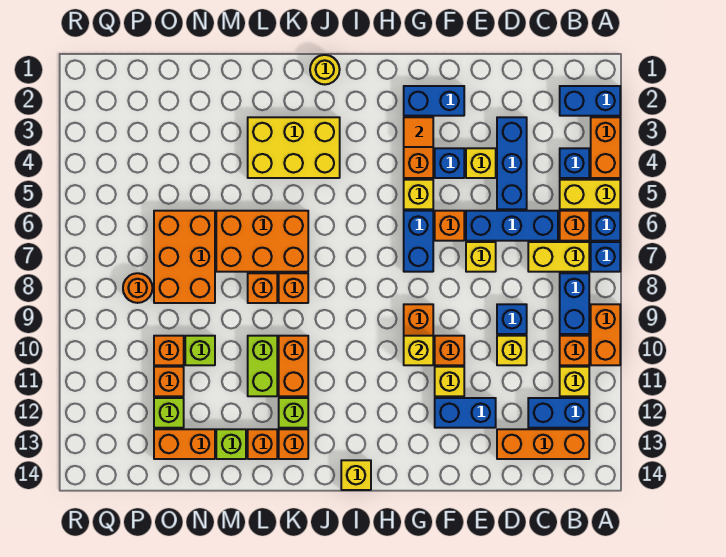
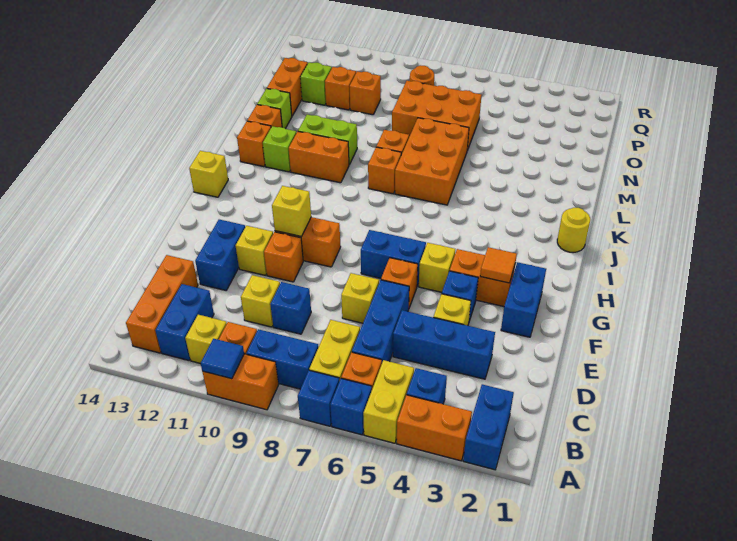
none -> blue 1x1 tile [201,339,244,379]
yellow 2x3 brick [248,117,340,178] -> none
lime 1x1 brick [185,336,215,365] -> none

